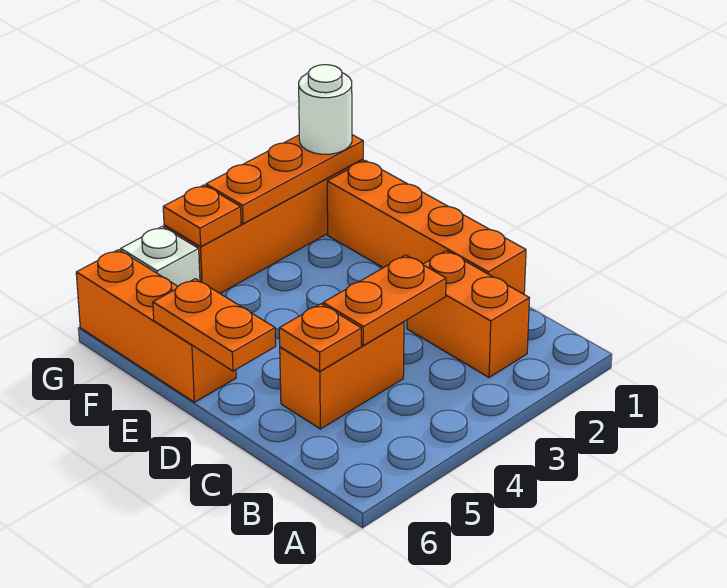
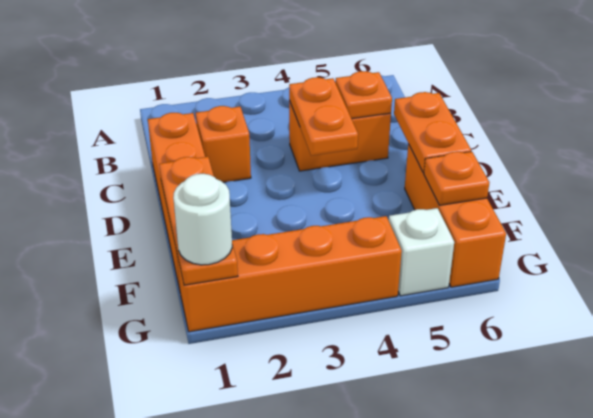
orange 1x2 brick [407,251,529,377] -> orange 1x1 brick [196,106,251,182]
orange 1x2 plate [323,255,446,345] -> orange 1x2 plate turned to [289,77,358,156]
orange 1x3 plate [206,135,363,224] -> orange 1x3 plate turned to [159,157,238,285]
orange 1x1 plate [163,185,241,247] -> orange 1x1 plate moved to [424,152,490,205]

